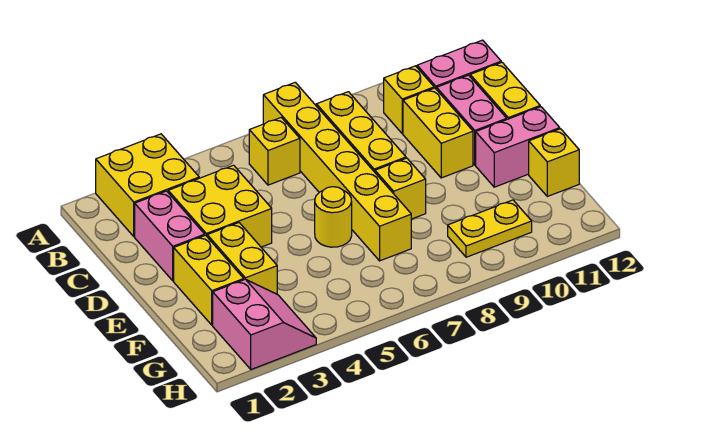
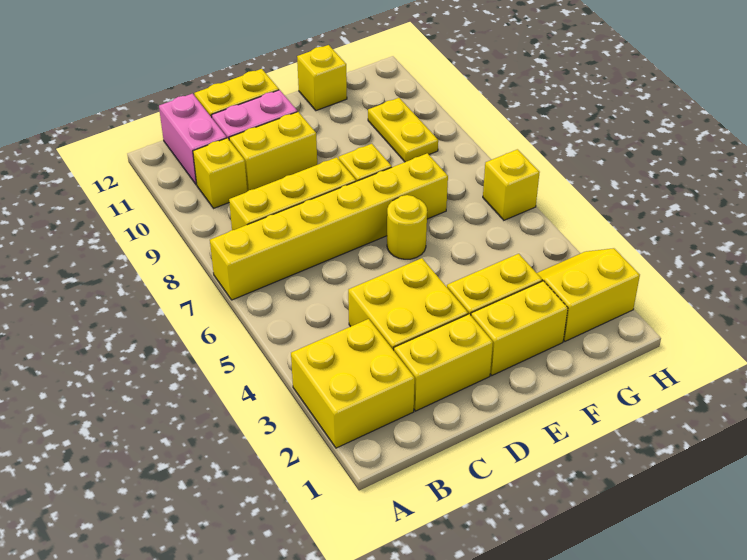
yellow 1x1 brick [249,118,300,185] -> yellow 1x1 brick moved to [483,149,540,220]
pink 1x2 brick [135,191,205,281] -> yellow 1x2 brick [394,314,493,411]
pink 1x2 brick [476,107,560,187] -> none
pink 2x2 slope [213,279,316,369] -> yellow 2x2 slope [537,248,640,341]

